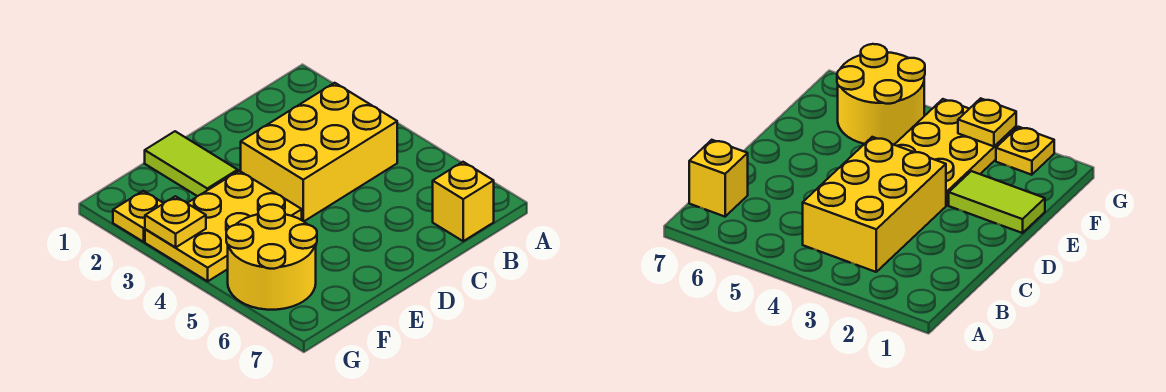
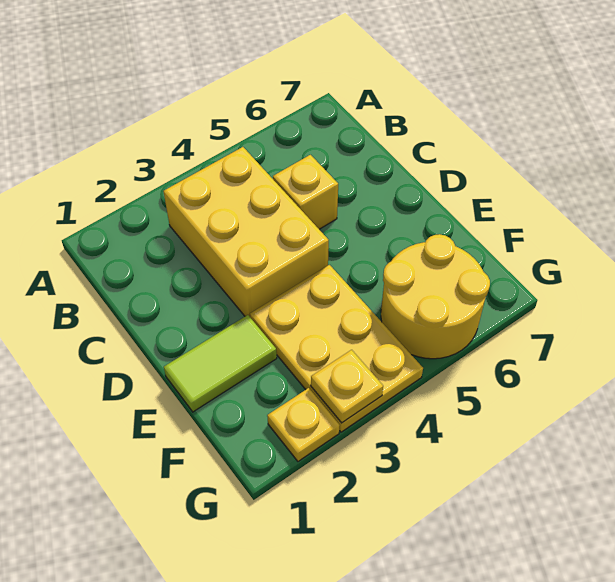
yellow 1x1 brick [433,162,494,241] -> yellow 1x1 brick moved to [273,155,338,229]

